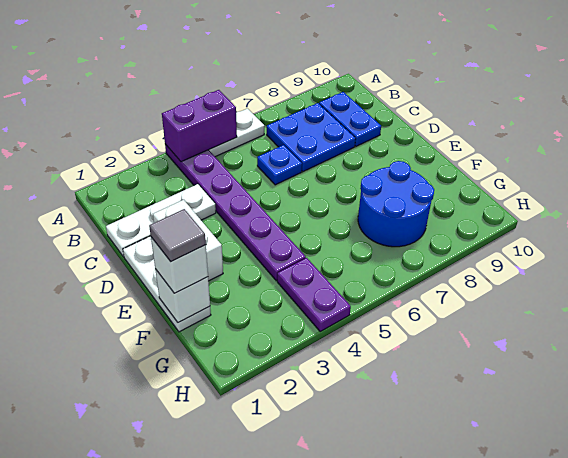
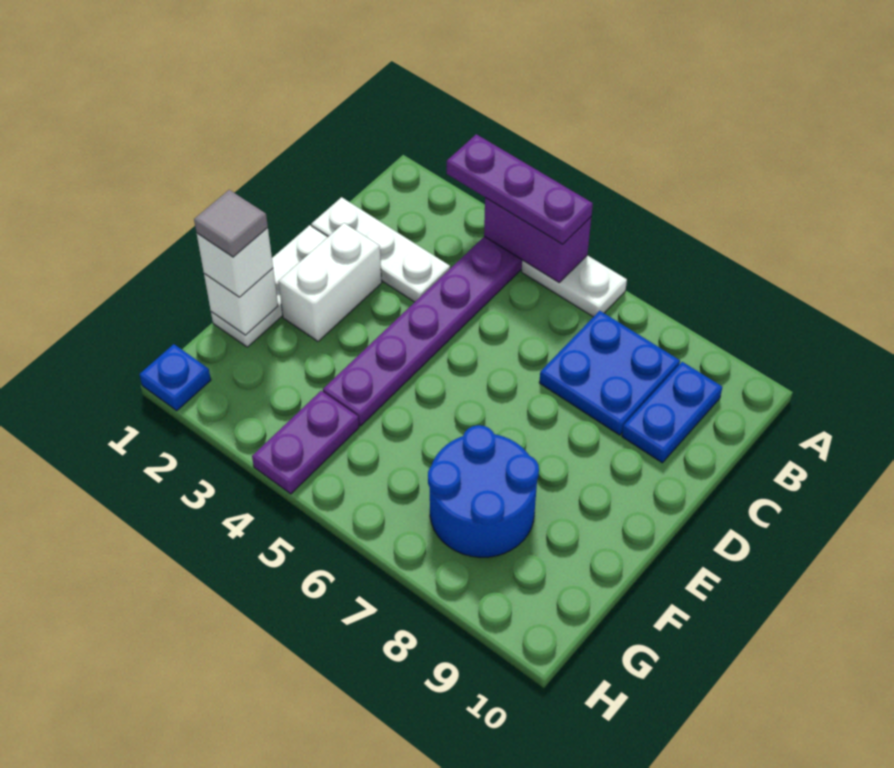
none -> purple 1x3 plate [447,134,593,244]
blue 1x1 plate [257,145,302,185] -> blue 1x1 plate moved to [139,344,211,411]

